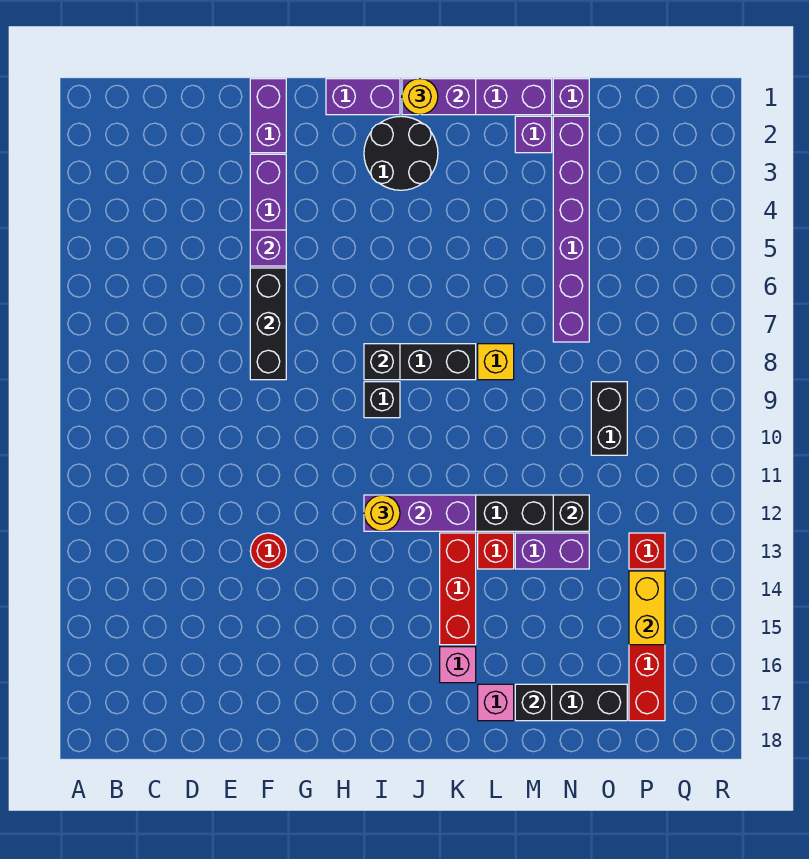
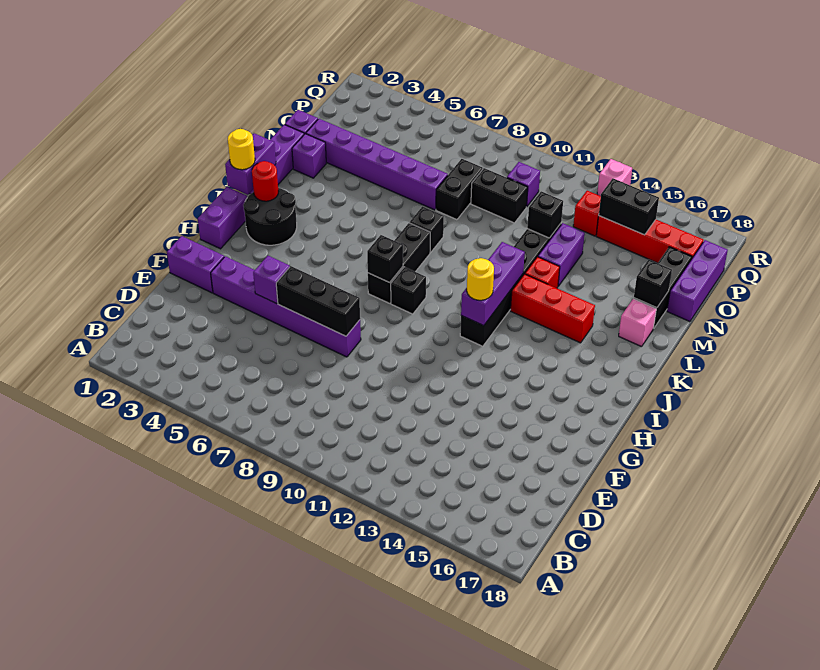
red 1x1 round brick [250,533,286,569] -> red 1x1 round brick moved to [252,161,278,201]
pink 1x1 brick [440,647,476,683] -> pink 1x1 brick moved to [597,159,632,196]
yellow 1x1 brick [478,344,514,380] -> black 1x1 brick [409,206,444,252]
none -> black 1x2 brick [436,159,483,220]
none -> purple 1x3 brick [667,240,728,322]
none -> purple 1x1 brick [507,162,540,207]
yellow 1x2 brick [629,571,665,645] -> black 1x2 brick [599,179,659,235]

